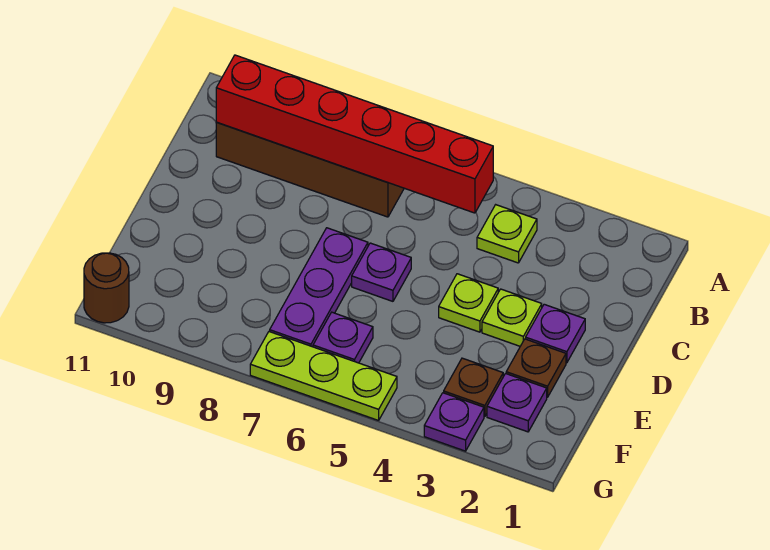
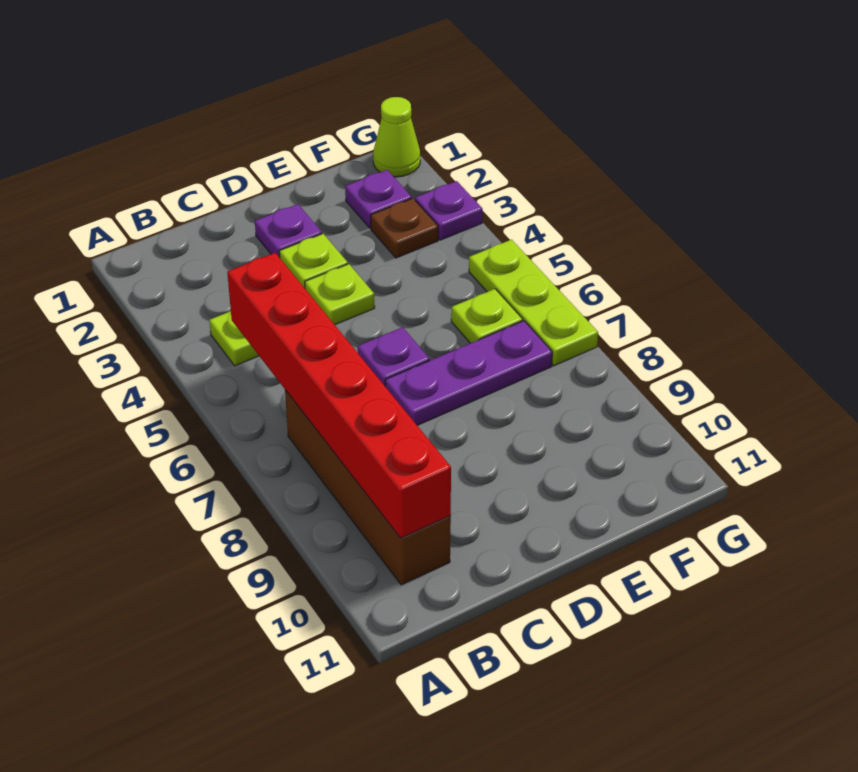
brown 1x1 plate [506,339,566,397] -> none
purple 1x1 plate [313,312,373,363] -> lime 1x1 plate [451,289,523,343]
none -> lime 1x1 cone [373,97,420,177]
brown 1x1 round brick [84,253,129,323] -> none

